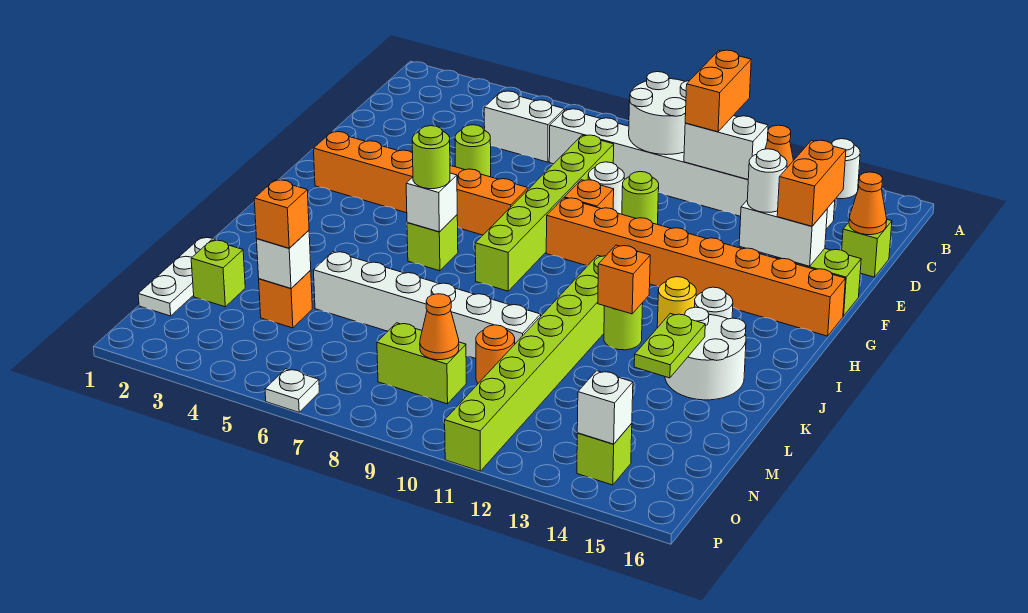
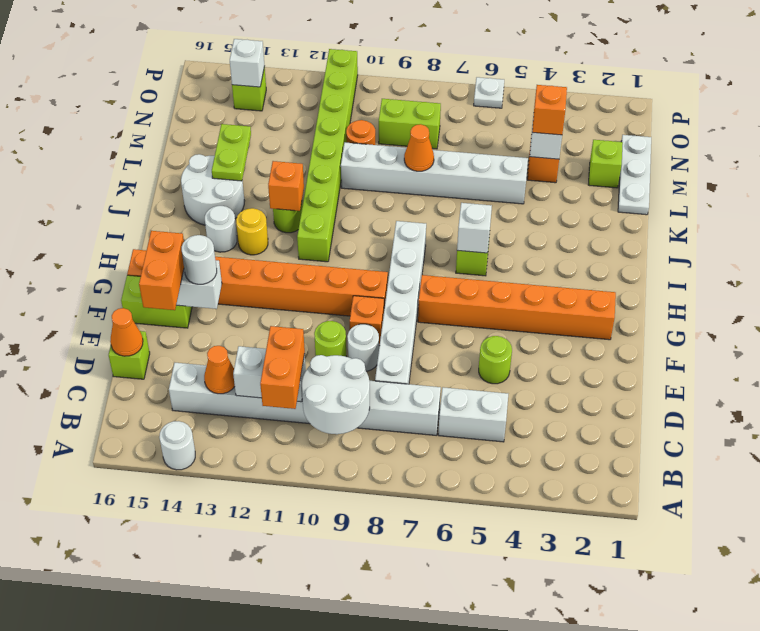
lime 1x6 brick [475,135,614,291] -> white 1x6 brick [375,221,426,384]
lime 1x1 round brick [412,126,450,189] -> none
orange 1x1 cone [420,294,459,360] -> orange 1x1 cone moved to [404,124,434,171]

